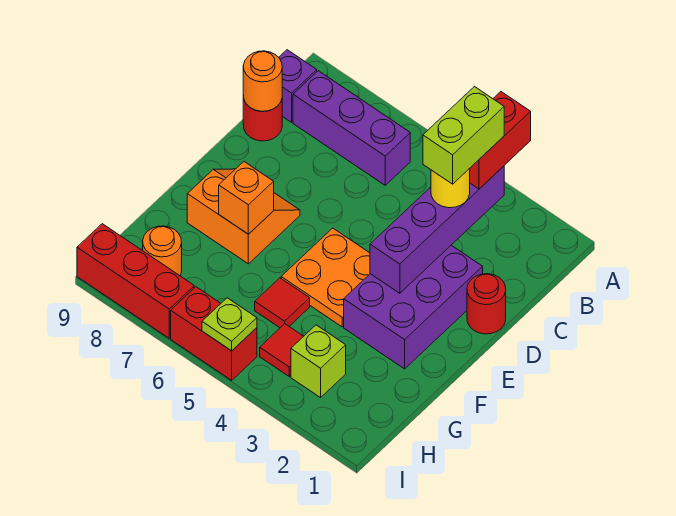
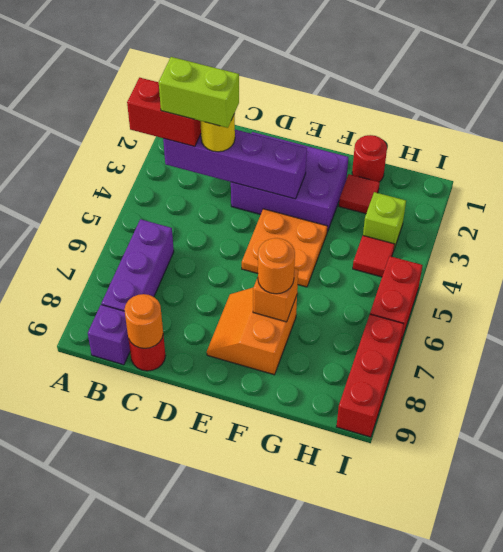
red 1x1 round brick [467,274,506,334] -> red 1x1 round brick moved to [352,135,387,182]
red 1x1 tile [255,278,310,328] -> red 1x1 tile moved to [339,174,380,214]
orange 1x1 round brick [143,226,182,276] -> orange 1x1 round brick moved to [258,238,295,294]
lime 1x1 plate [202,298,257,351] -> none

